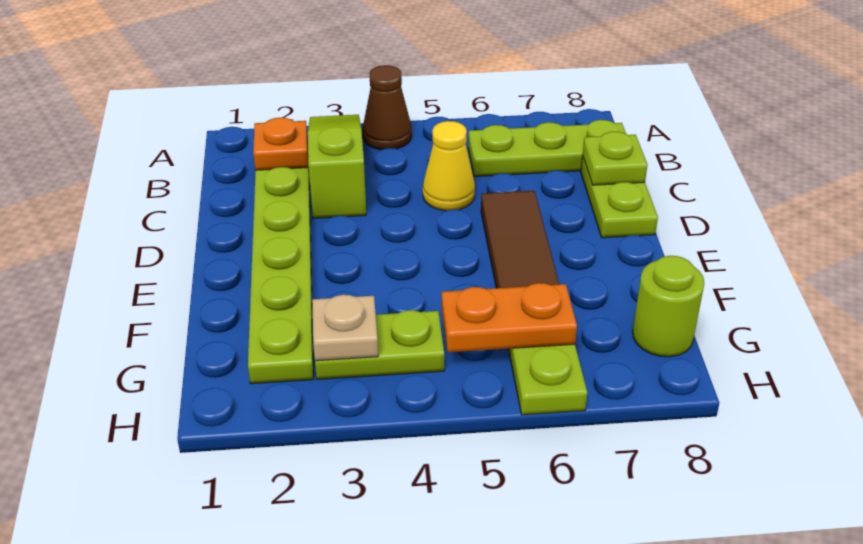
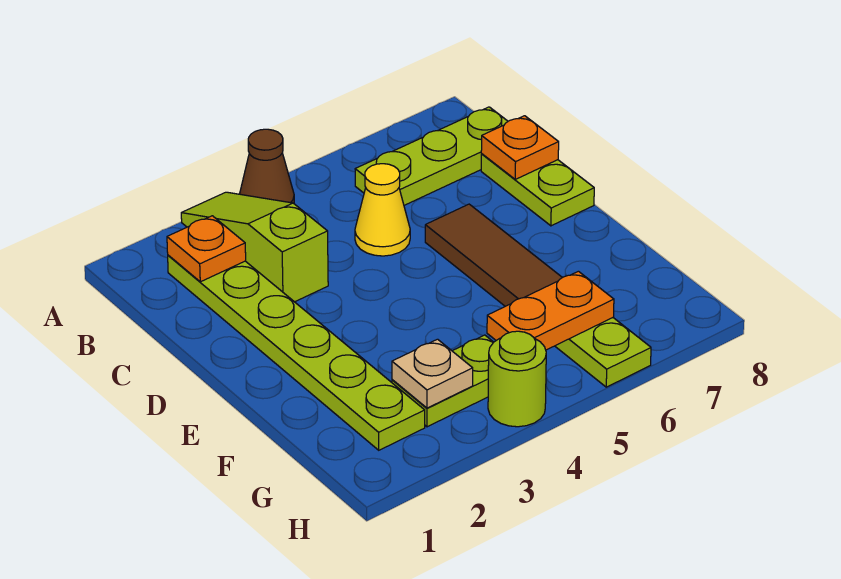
lime 1x1 plate [583,132,647,185] -> orange 1x1 plate [481,116,559,179]
lime 1x1 round brick [633,256,704,357] -> lime 1x1 round brick moved to [488,331,546,427]

